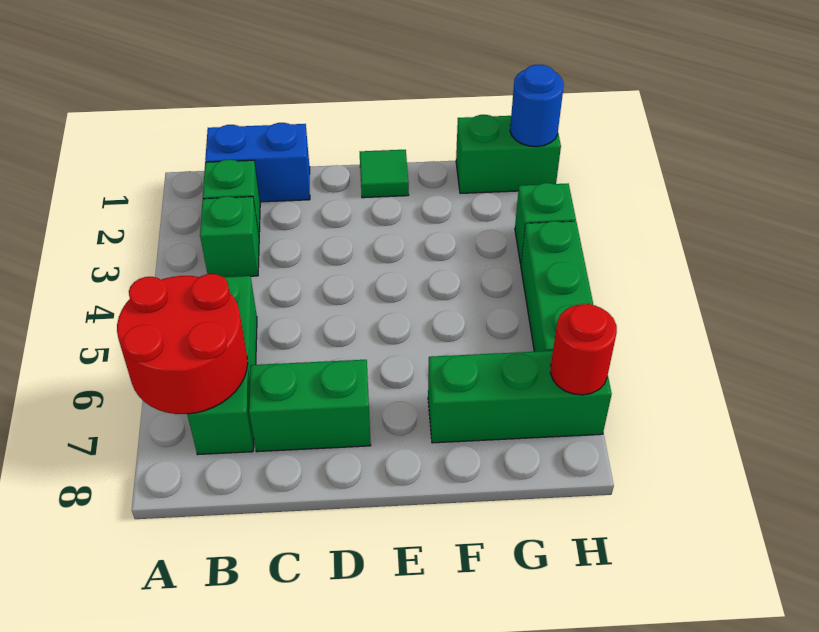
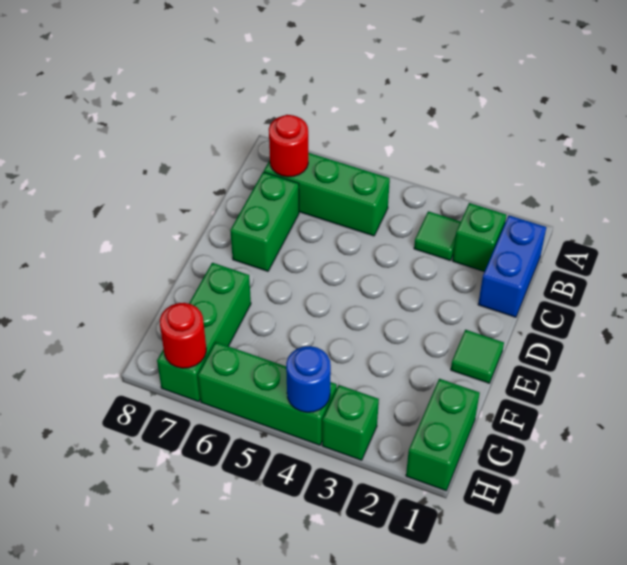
red 2x2 round brick [117,274,248,414] -> red 1x1 round brick [269,115,308,177]
green 1x1 brick [200,196,259,277] -> green 1x1 tile [414,211,461,260]
blue 1x1 round brick [510,65,564,147] -> blue 1x1 round brick moved to [286,346,331,412]

